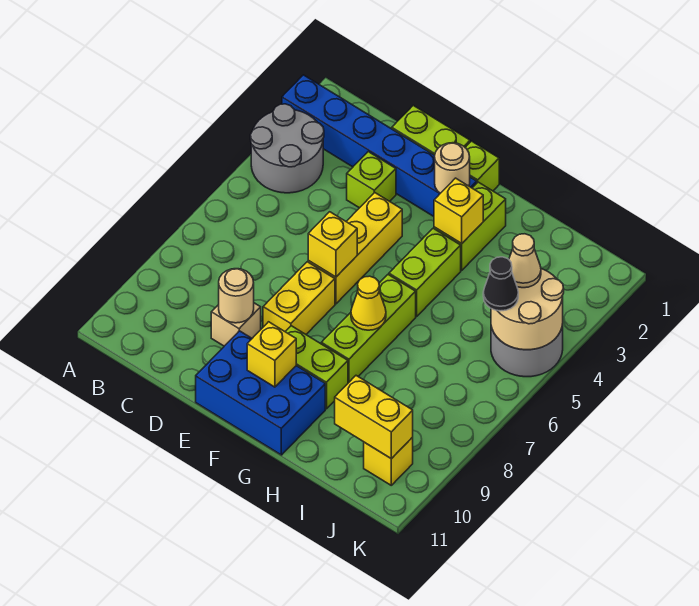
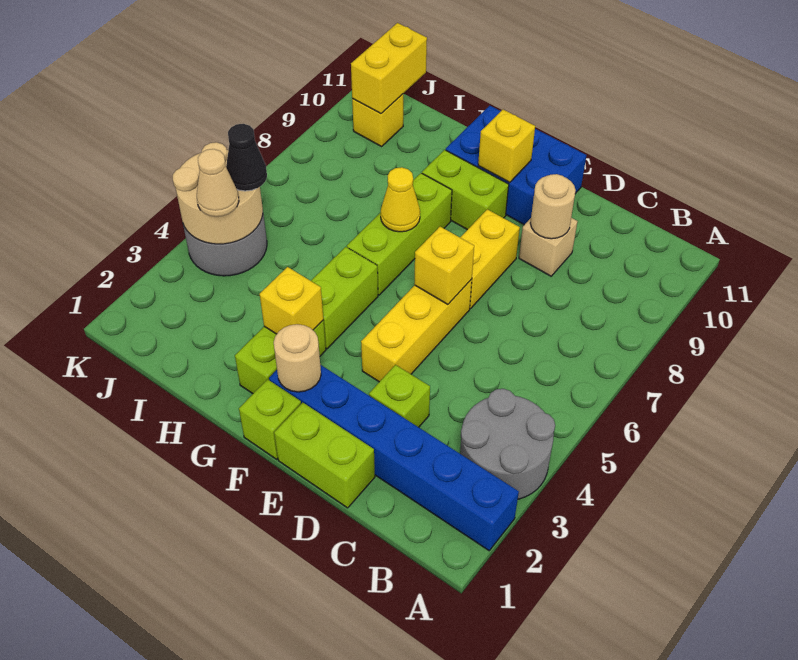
yellow 1x2 brick [335,376,413,459] -> yellow 1x2 brick turned to [351,23,427,114]

